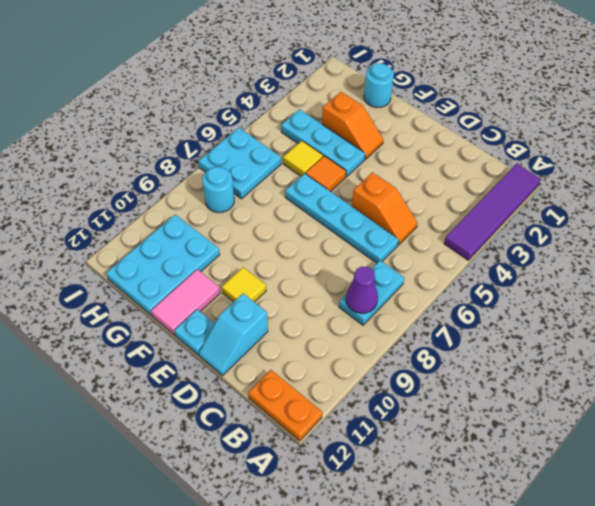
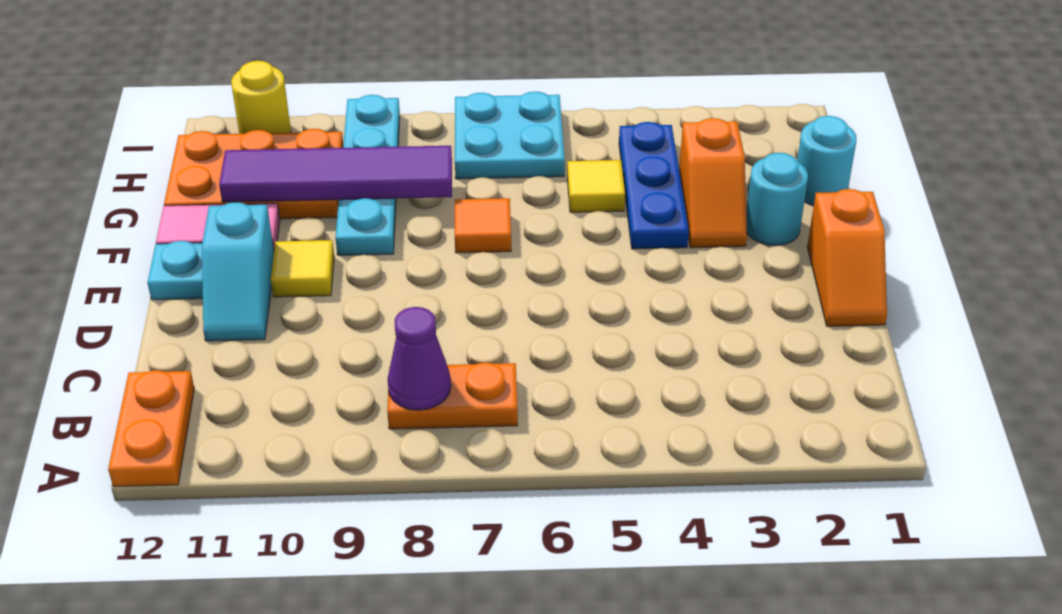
purple 1x4 tile [444,164,540,260] -> purple 1x4 tile moved to [219,146,452,202]
cyan 1x2 plate [339,260,404,325] -> orange 1x2 plate [387,362,518,429]
orange 1x2 slope [352,172,418,245] -> orange 1x2 slope moved to [807,189,887,326]
cyan 1x4 plate [285,173,399,263] -> cyan 1x4 plate moved to [335,95,400,255]
cyan 1x2 slope [199,294,268,376] -> cyan 1x2 slope turned to [202,202,274,341]
cyan 1x3 plate [281,109,365,177] -> blue 1x3 plate [619,122,689,249]
orange 1x1 tile [306,156,346,192] -> orange 1x1 tile moved to [455,198,511,253]
cyan 2x3 plate [106,215,220,316] -> orange 2x3 plate [164,129,343,219]
cyan 1x1 round brick [202,167,234,212] -> cyan 1x1 round brick moved to [746,153,808,246]
none -> yellow 1x1 round brick [231,61,291,134]

